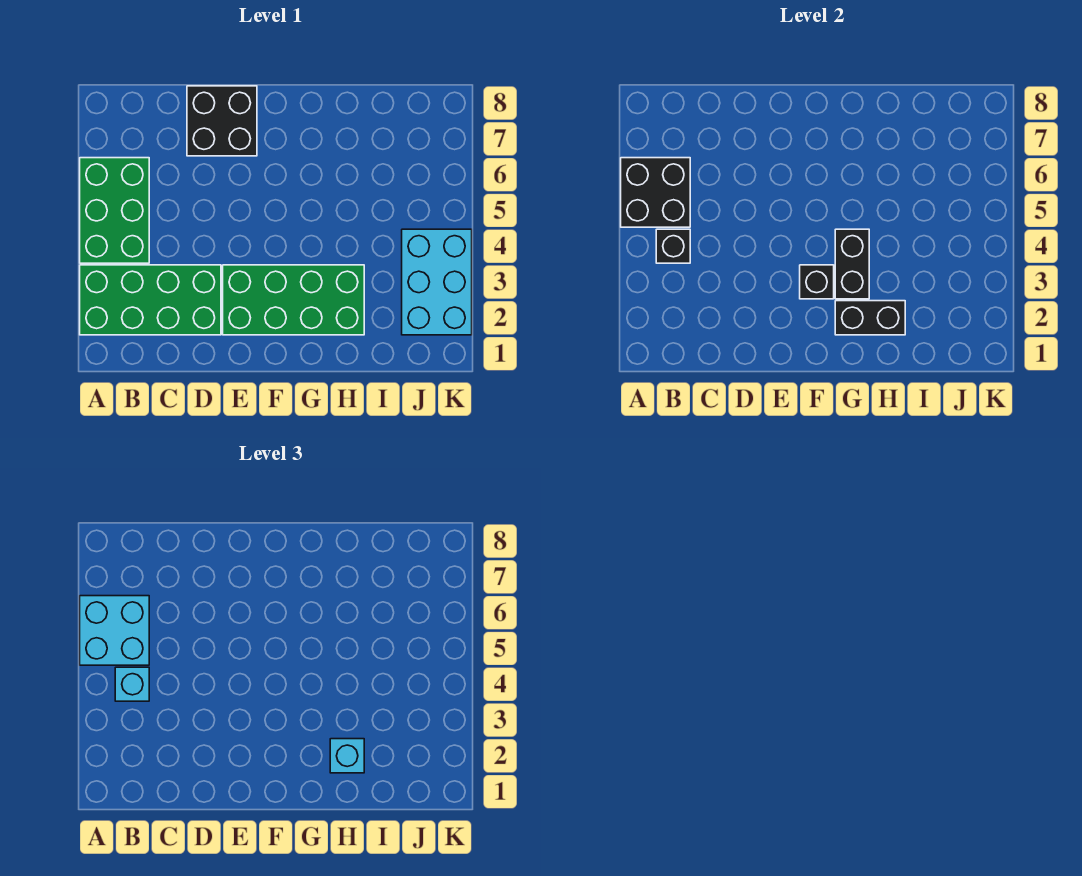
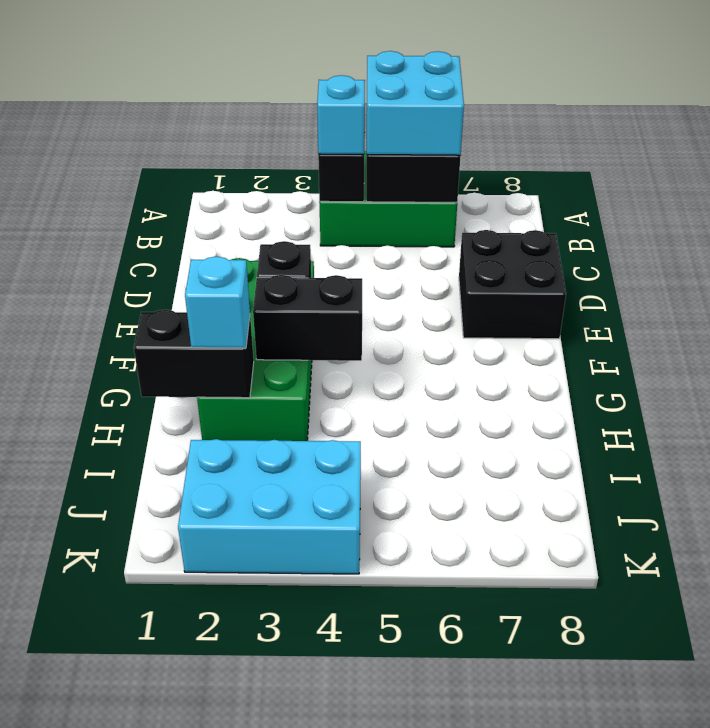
green 2x4 brick [80,265,221,335] -> none
black 1x2 brick [835,301,905,335] -> black 1x2 brick turned to [134,310,254,398]

